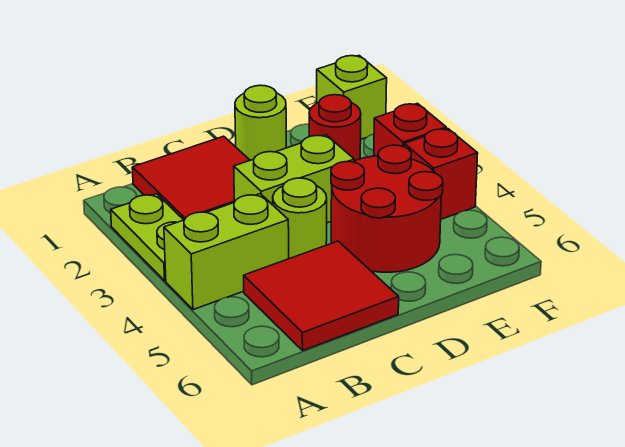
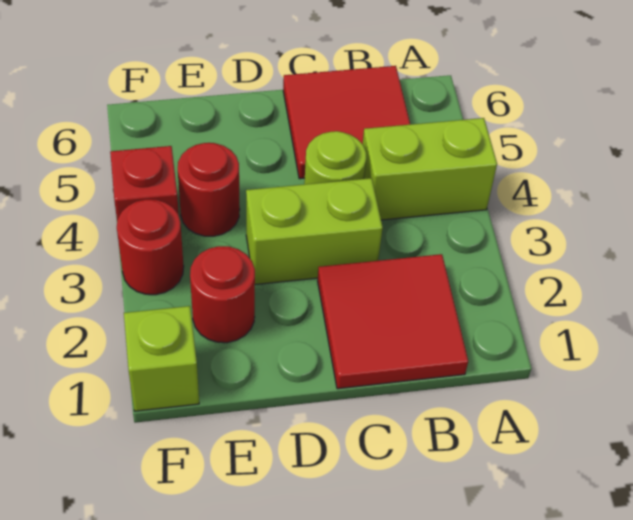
lime 1x2 plate [111,194,183,281] -> none
lime 1x1 round brick [235,85,286,160] -> none
red 2x2 round brick [331,145,443,272] -> red 1x1 round brick [178,143,240,236]
red 1x1 brick [374,103,446,156] -> red 1x1 round brick [117,199,184,295]

